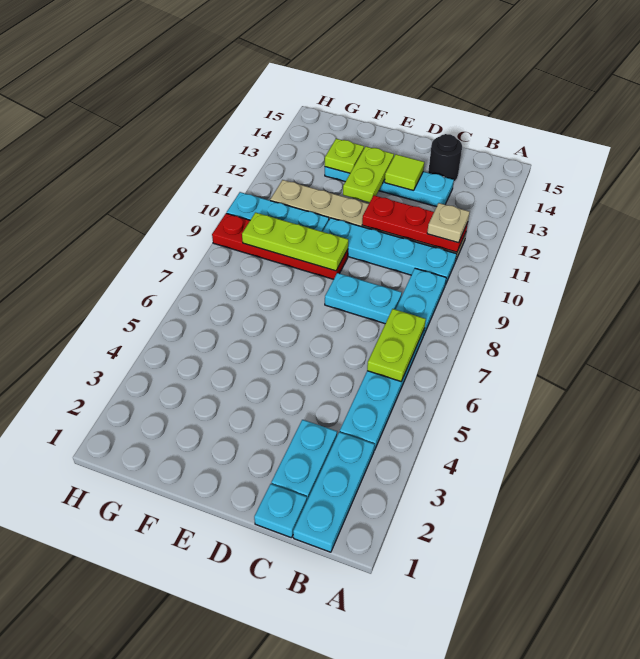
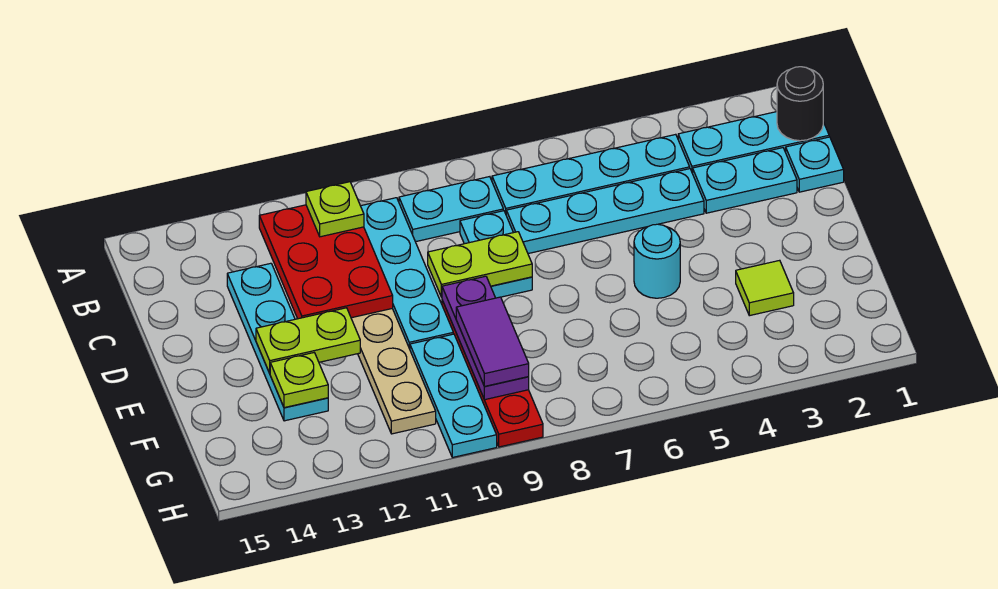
lime 1x2 plate [367,309,426,381] -> lime 1x2 plate moved to [428,232,532,297]
red 1x3 plate [362,195,468,252] -> red 2x3 plate [259,205,393,319]
tan 1x1 plate [427,203,469,243] -> lime 1x1 plate [306,182,364,237]
none -> cyan 1x4 plate [506,169,704,254]
black 1x1 round brick [428,134,462,182] -> black 1x1 round brick moved to [777,67,823,141]
lime 1x1 tile [385,154,424,191] -> lime 1x1 tile moved to [736,260,794,316]
none -> cyan 1x1 round brick [634,224,680,298]
lime 1x3 plate [242,213,348,271] -> purple 1x3 plate [442,276,529,400]
none -> purple 1x2 tile [456,297,529,386]

